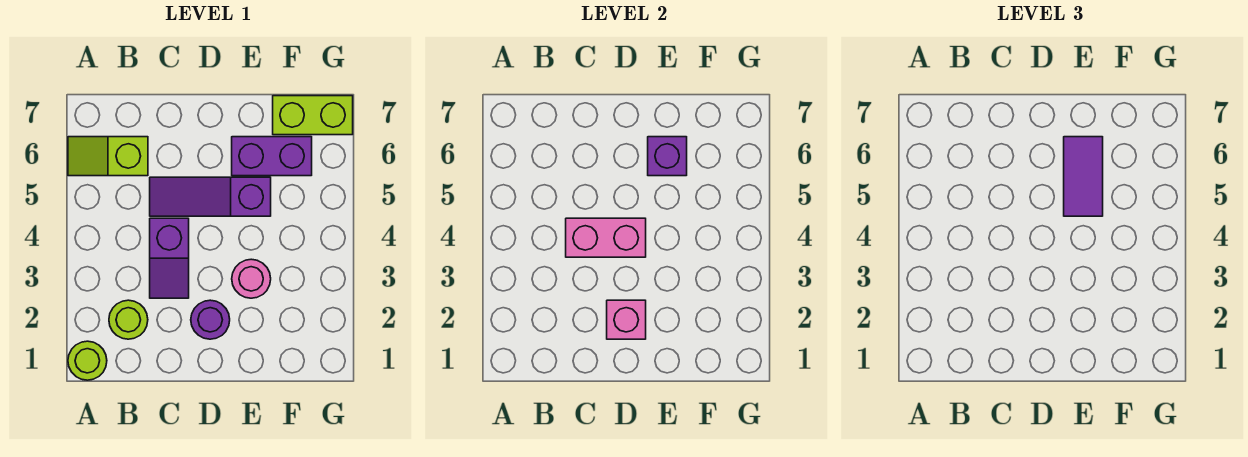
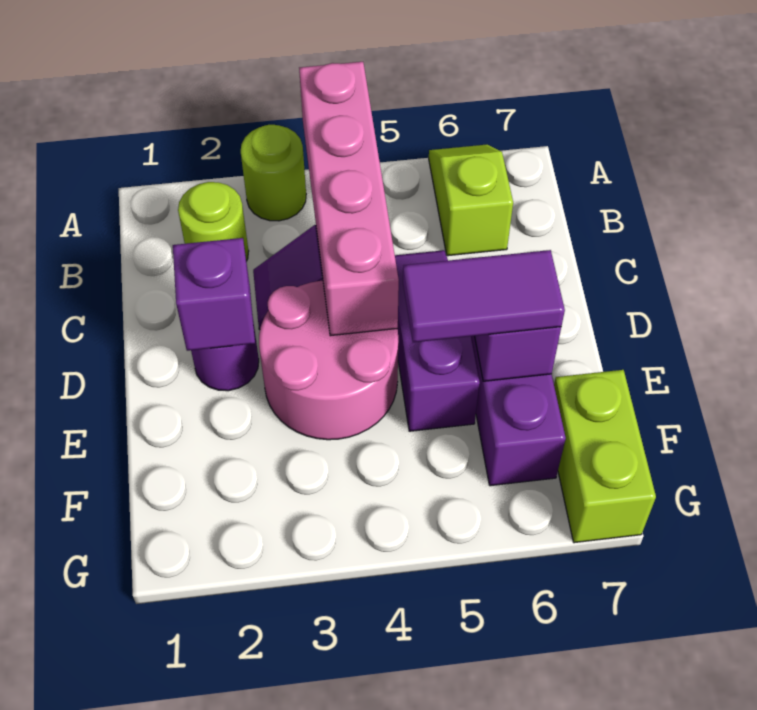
lime 1x1 round brick [68,341,107,380] -> lime 1x1 round brick moved to [241,125,306,221]
pink 1x2 brick [566,218,646,257] -> pink 1x4 brick [299,62,399,336]
pink 1x1 brick [607,300,646,339] -> purple 1x1 brick [173,238,255,351]
pink 1x1 round brick [232,259,271,298] -> pink 2x2 round brick [259,281,398,440]

